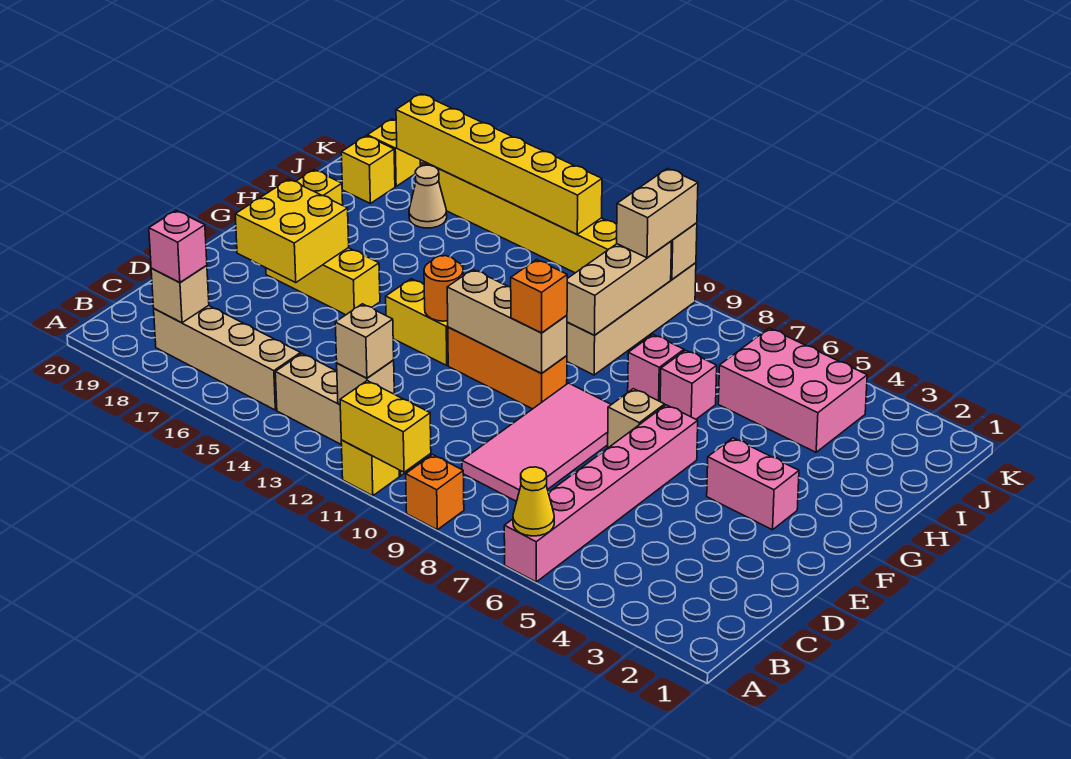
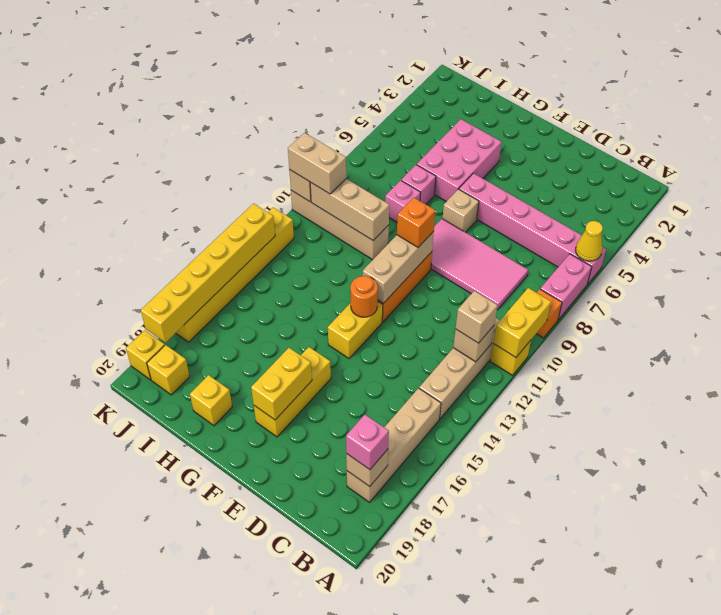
yellow 2x2 brick [235,179,349,282] -> yellow 1x2 brick [251,348,312,420]
pink 1x2 brick [707,438,799,530] -> pink 1x2 brick moved to [540,254,592,320]
pink 2x3 brick [718,328,867,452] -> pink 2x3 brick moved to [417,119,502,202]
tan 1x1 cone [409,165,447,228] -> none

